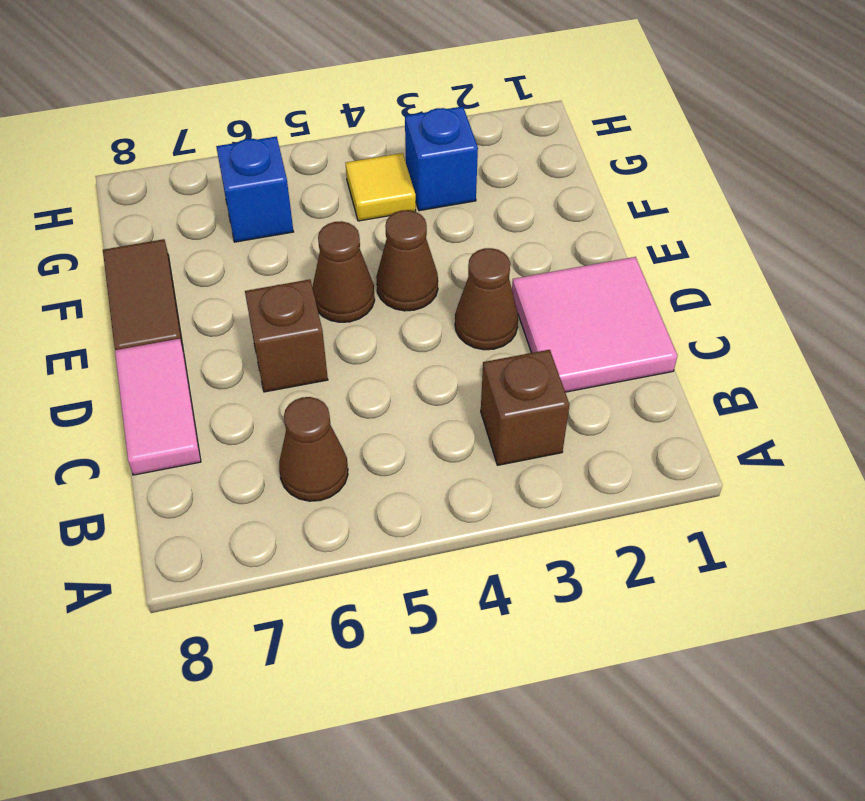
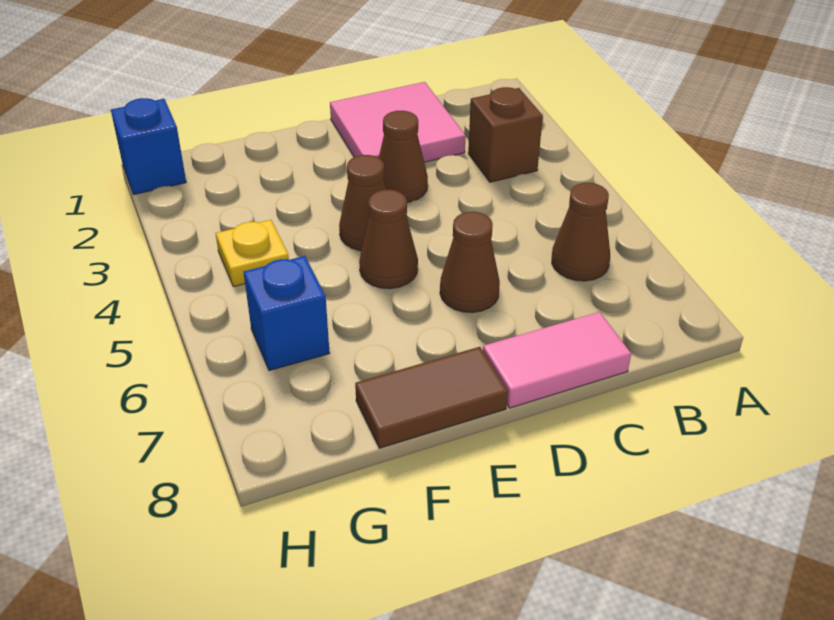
brown 1x1 brick [245,280,328,392] -> brown 1x1 cone [440,212,500,313]
blue 1x1 brick [405,106,478,211] -> blue 1x1 brick moved to [111,98,186,195]
yellow 1x1 tile [346,153,416,221] -> yellow 1x1 plate [216,220,289,287]

